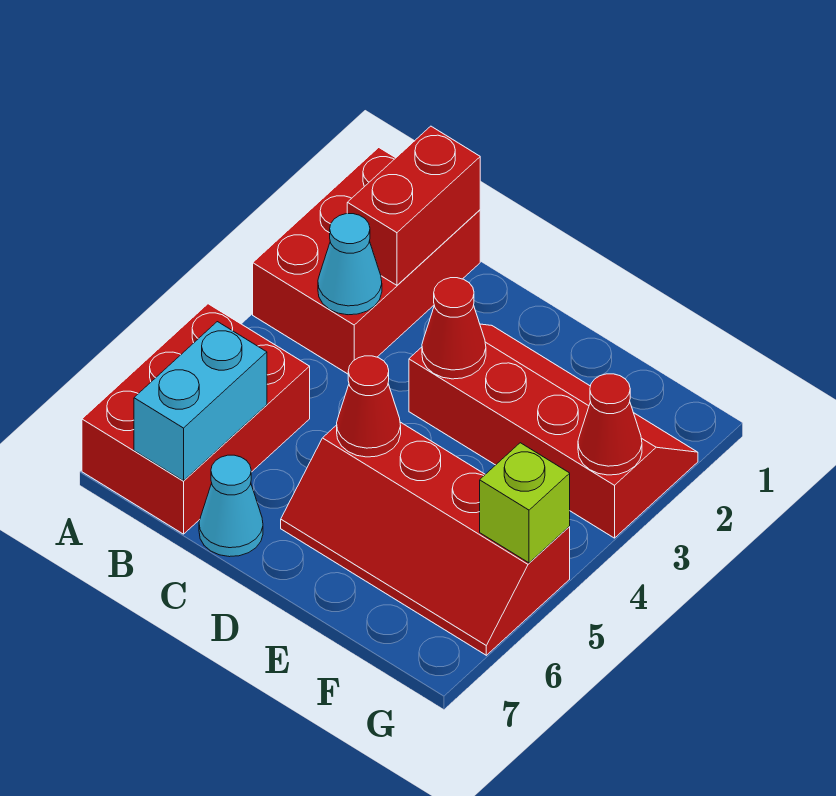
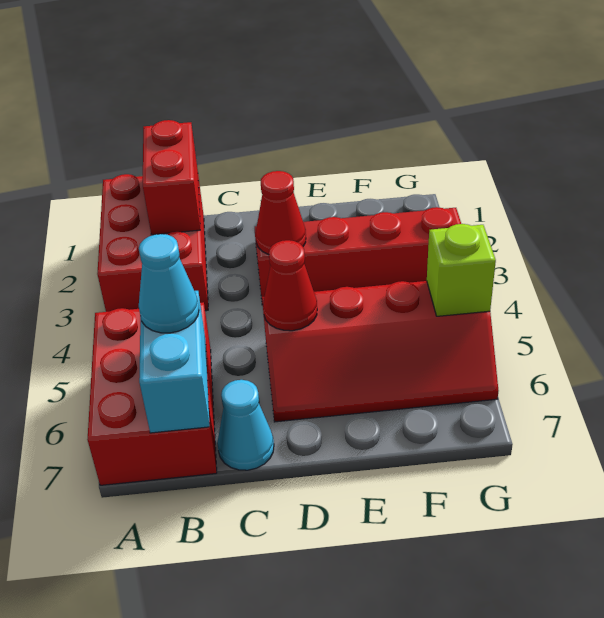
cyan 1x1 cone [318,214,382,315] -> cyan 1x1 cone moved to [139,234,199,333]
red 1x1 cone [578,374,642,475] -> none

